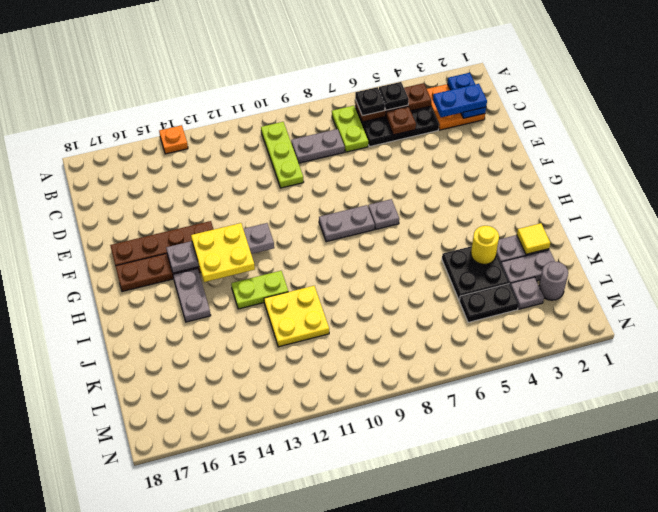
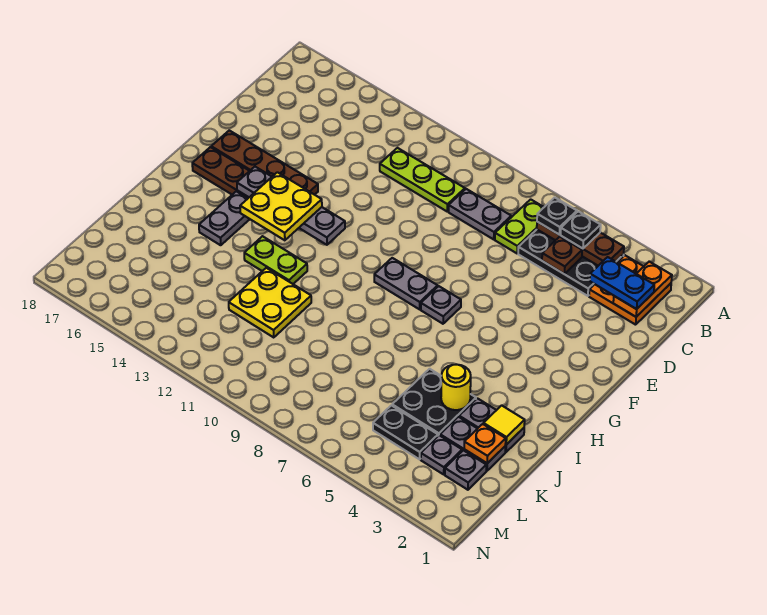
orange 1x1 plate [159,125,188,154] -> orange 1x1 plate moved to [464,424,506,463]
blue 1x2 plate [447,73,486,118] -> orange 1x2 plate [613,262,672,317]
lime 1x3 plate [261,122,304,188] -> lime 1x3 plate turned to [380,148,465,211]
grey 1x1 round brick [539,261,568,300] -> grey 1x1 plate [445,450,486,490]

